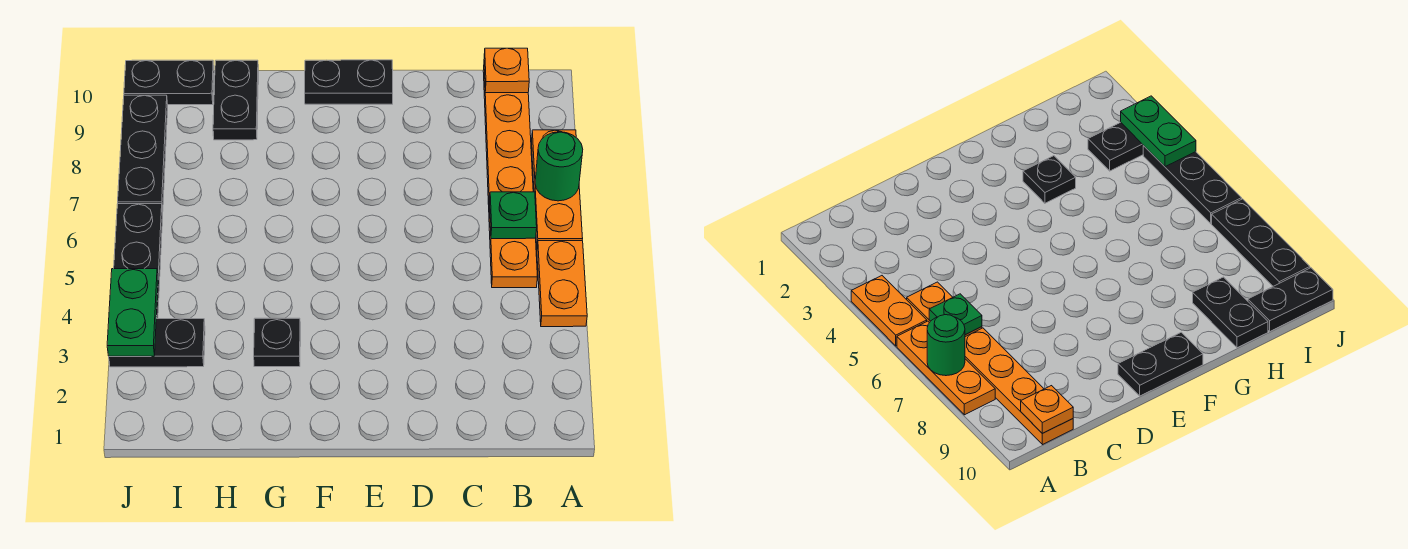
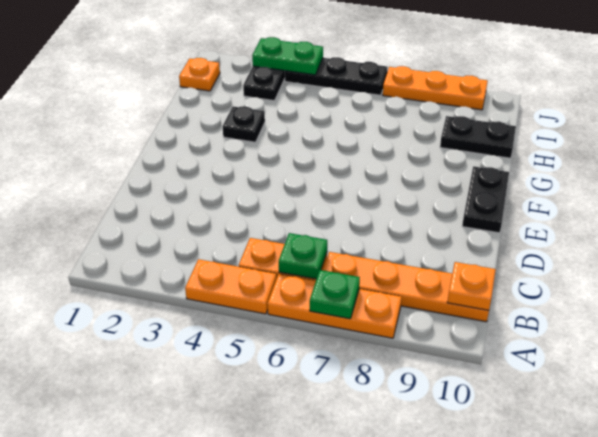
green 1x1 round brick [535,132,583,201] -> green 1x1 plate [310,270,360,319]
none -> orange 1x1 plate [179,58,220,91]
black 1x2 plate [124,60,214,105] -> none
black 1x3 plate [118,95,168,212] -> orange 1x3 plate [383,66,488,110]

